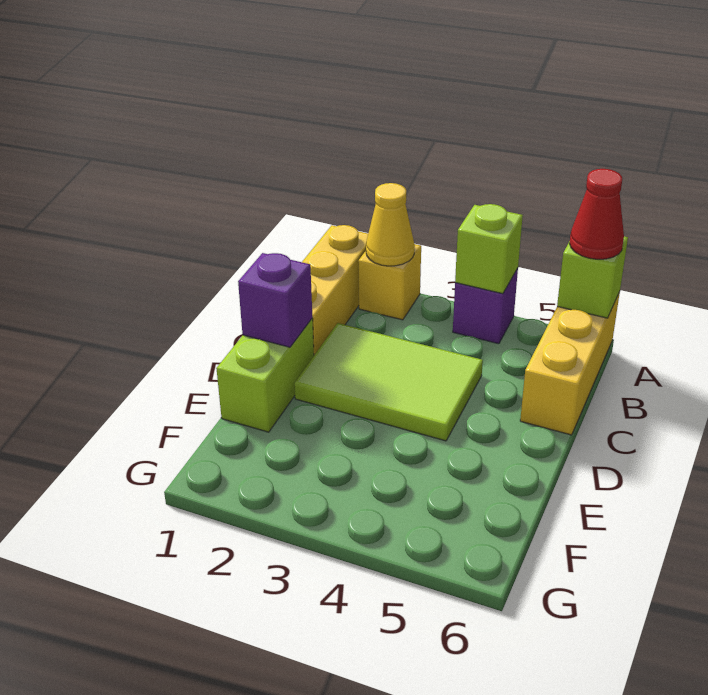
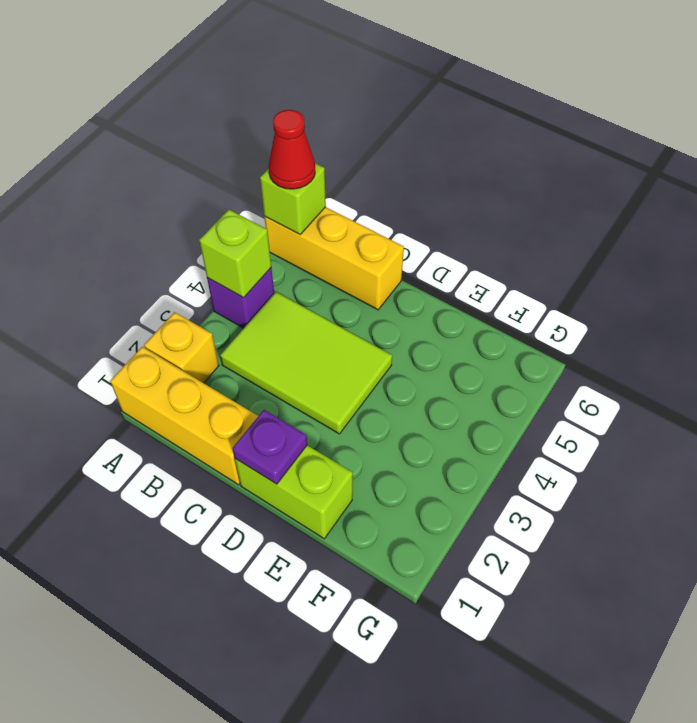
yellow 1x1 cone [366,183,415,266] -> none
lime 2x3 tile [294,323,483,441] -> lime 2x3 tile turned to [220,292,392,434]
purple 1x1 brick [238,253,312,347] -> purple 1x1 plate [233,410,307,484]

